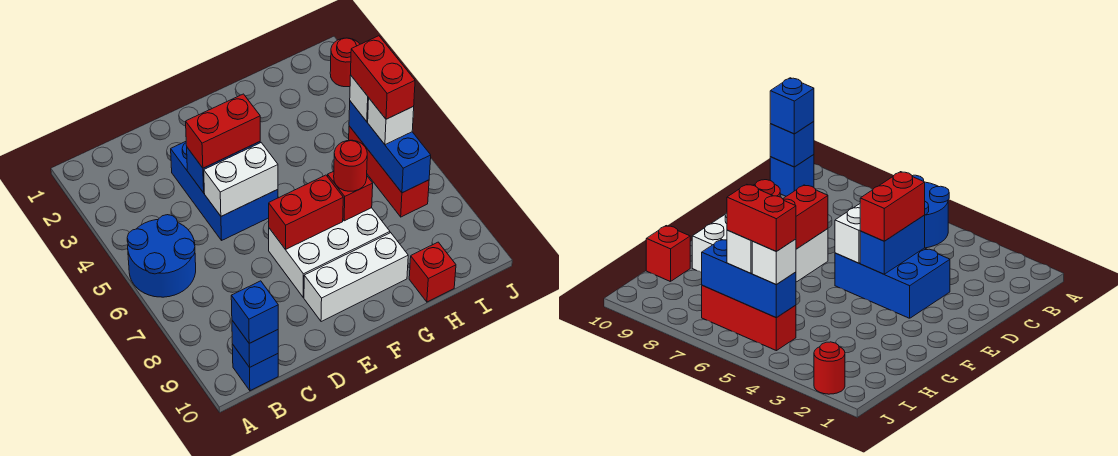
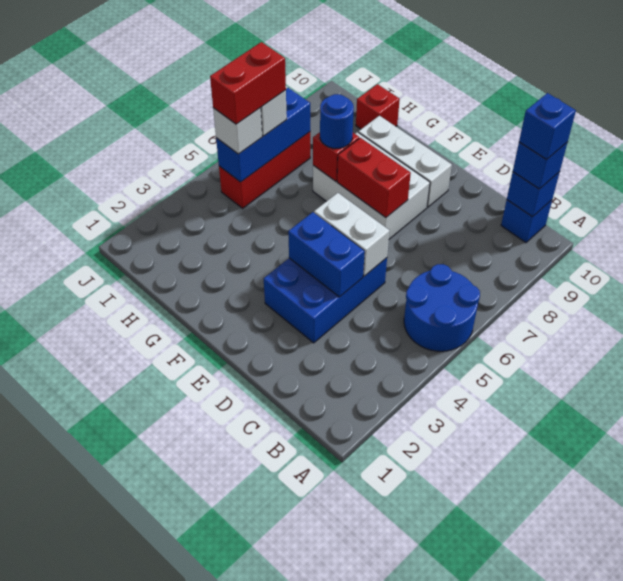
none -> blue 1x1 brick [519,93,576,160]
red 1x2 brick [186,94,260,168] -> none
red 1x1 round brick [334,140,367,191] -> blue 1x1 round brick [320,94,354,148]
red 1x1 round brick [330,38,360,87] -> none

